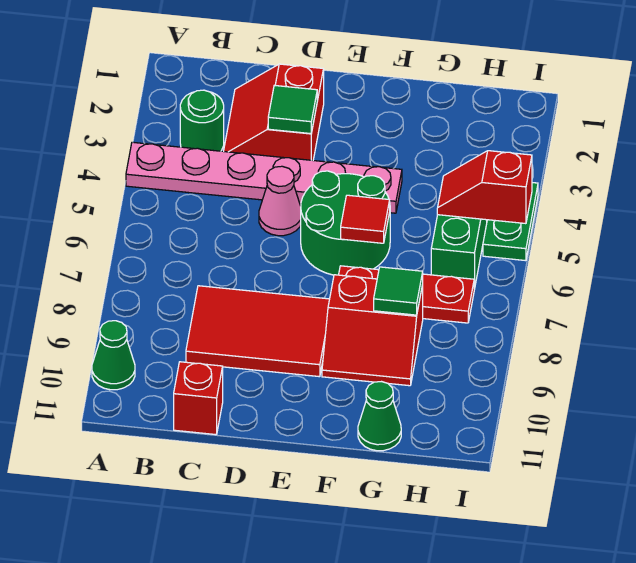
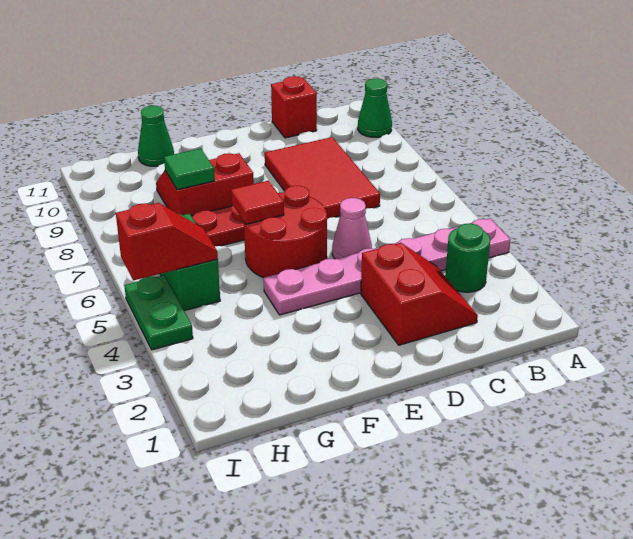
red 2x3 tile [186,286,330,377] -> red 2x3 tile turned to [265,137,380,219]
green 1x1 tile [268,85,317,134] -> none
green 2x2 round brick [301,171,390,275] -> red 2x2 round brick [244,186,327,278]

